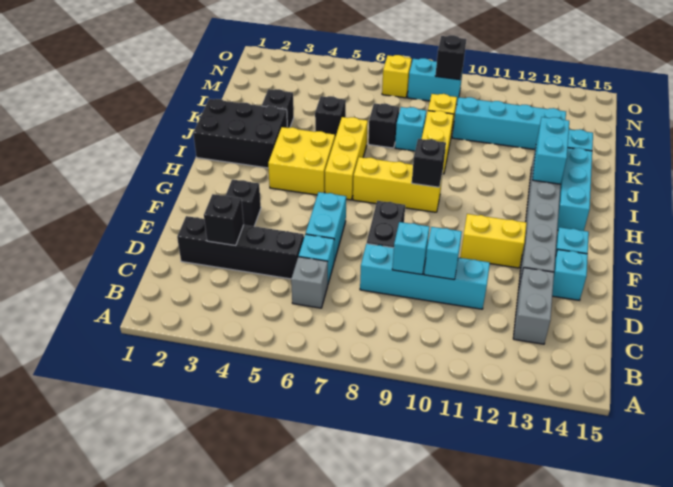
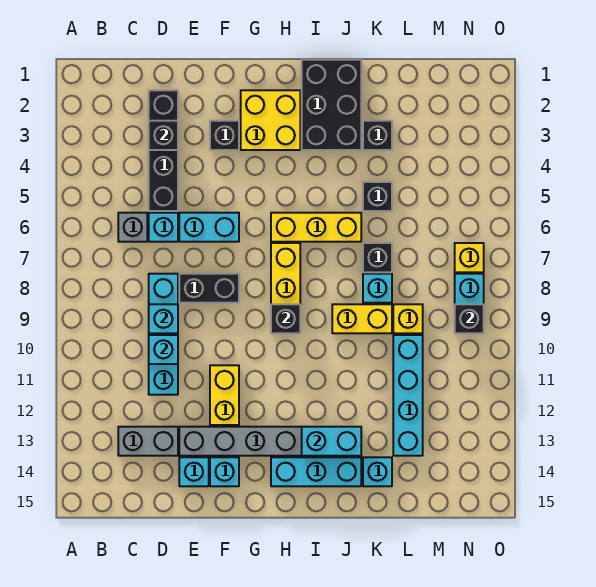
yellow 2x2 brick [268,127,335,195] -> yellow 2x2 brick moved to [241,90,300,150]

